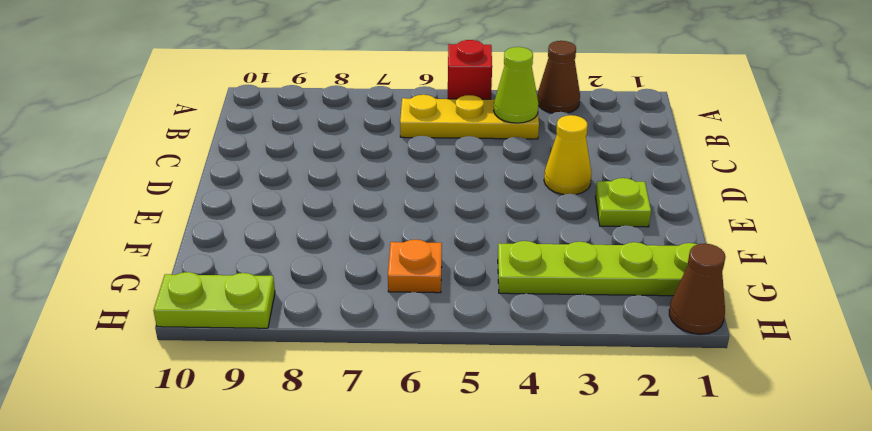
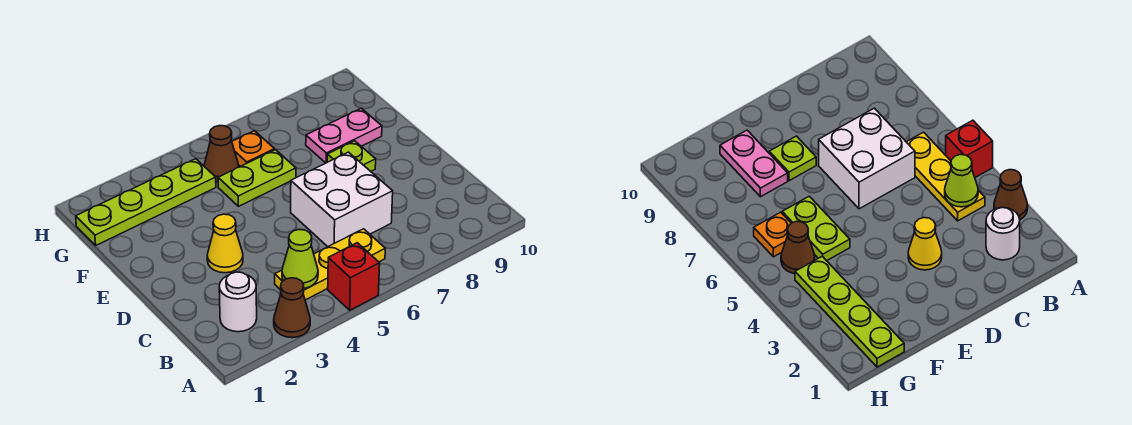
none -> white 1x1 round brick [219,272,257,332]
none -> white 2x2 brick [291,152,393,247]
lime 1x1 plate [595,178,651,227] -> lime 1x1 plate moved to [327,141,376,171]
none -> pink 1x2 plate [306,108,382,163]
brown 1x1 cone [669,244,725,334] -> brown 1x1 cone moved to [204,126,239,182]
lime 1x2 plate [154,272,275,328] -> lime 1x2 plate moved to [218,150,296,206]

